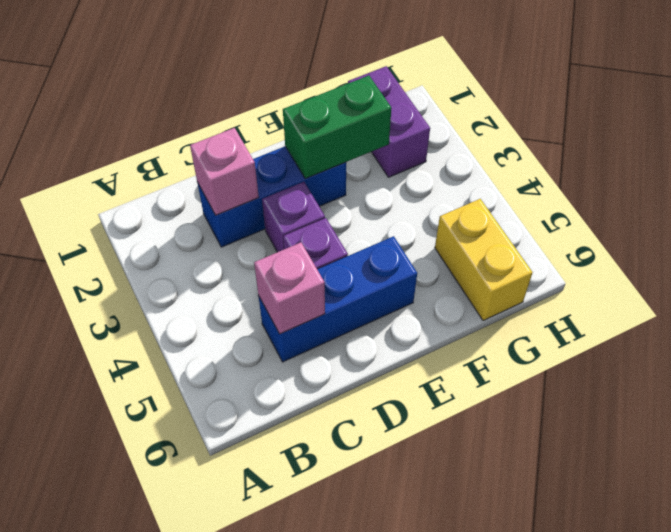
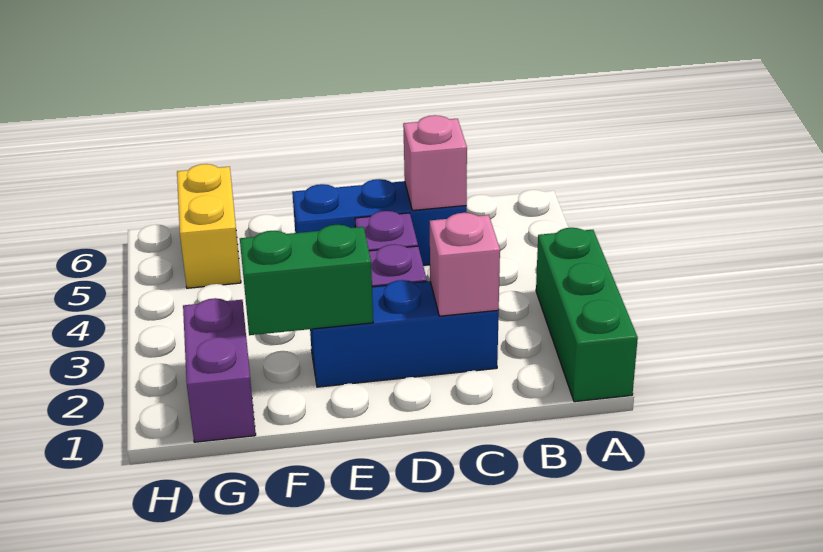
none -> green 1x3 brick [536,228,638,402]

